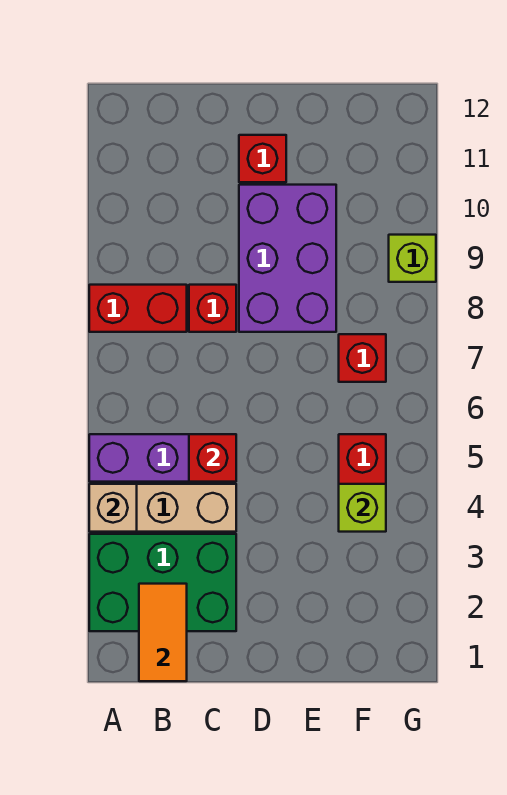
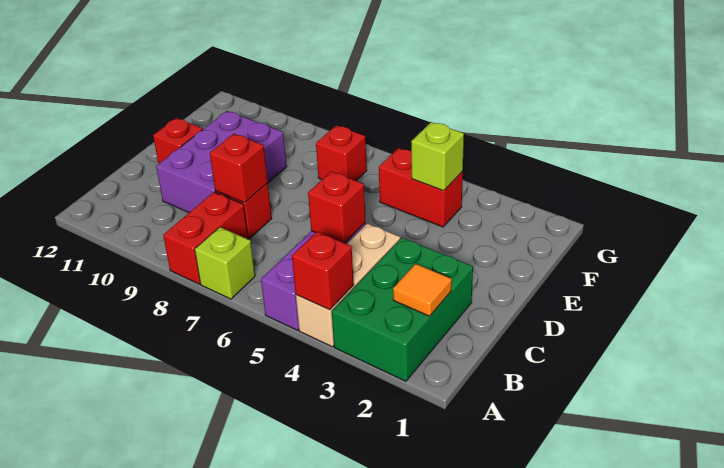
tan 1x1 brick [89,484,137,532] -> red 1x1 brick [292,232,354,310]
orange 1x2 tile [139,584,187,681] -> orange 1x1 tile [393,264,452,316]
none -> red 1x1 brick [210,134,268,203]
purple 2x3 brick [239,185,336,332] -> purple 2x3 brick turned to [156,111,287,213]
lime 1x1 brick [389,235,436,282] -> lime 1x1 brick moved to [195,227,255,299]

